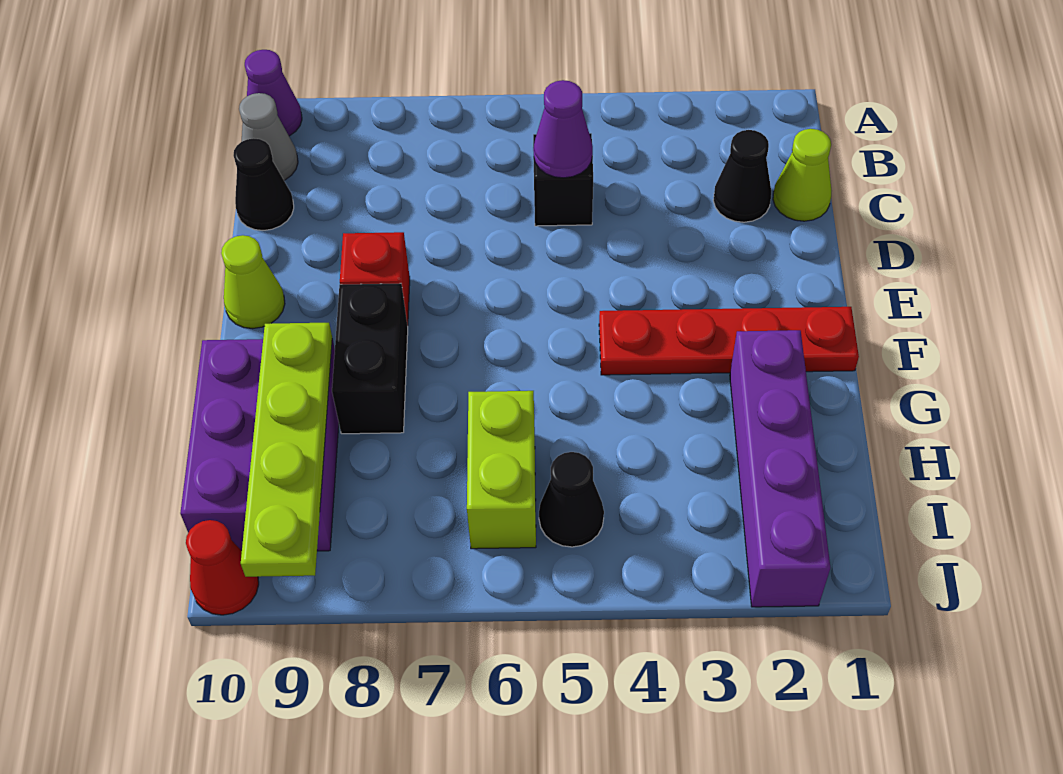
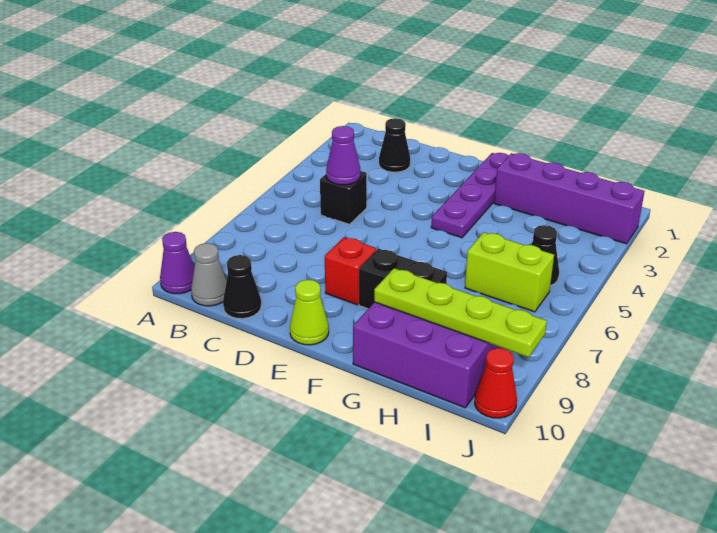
lime 1x1 cone [773,129,831,221] -> none
red 1x4 plate [599,307,859,375] -> purple 1x4 plate [431,153,509,238]

